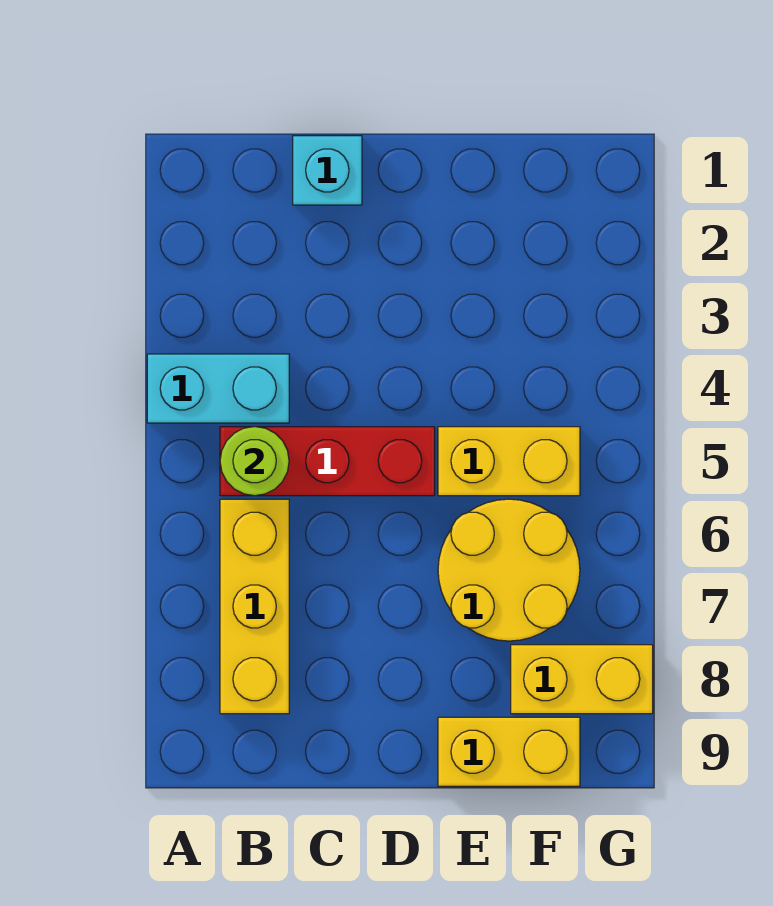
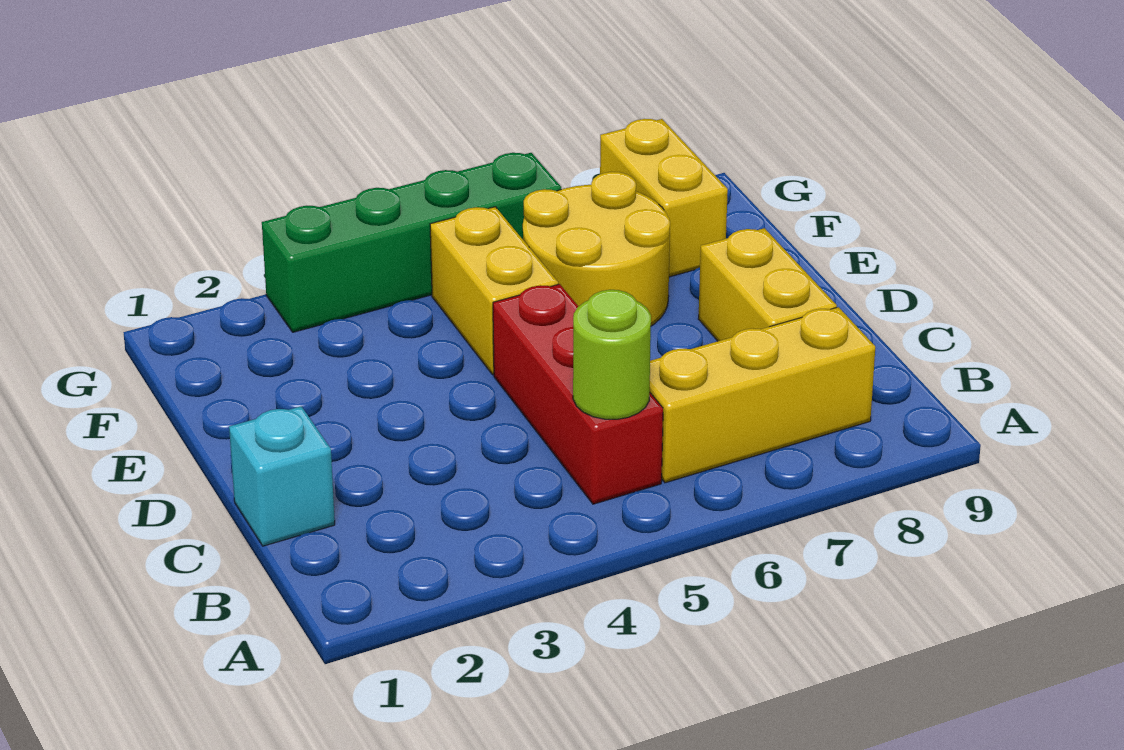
cyan 1x2 brick [147,354,289,423] -> none
yellow 1x2 brick [438,717,580,786] -> yellow 1x2 brick moved to [699,228,837,341]
none -> green 1x4 brick [262,153,561,332]

